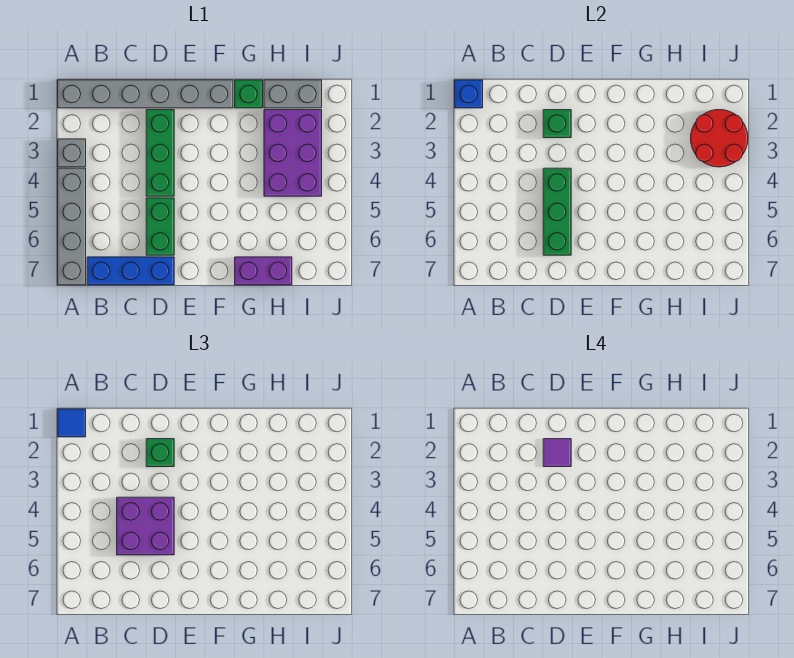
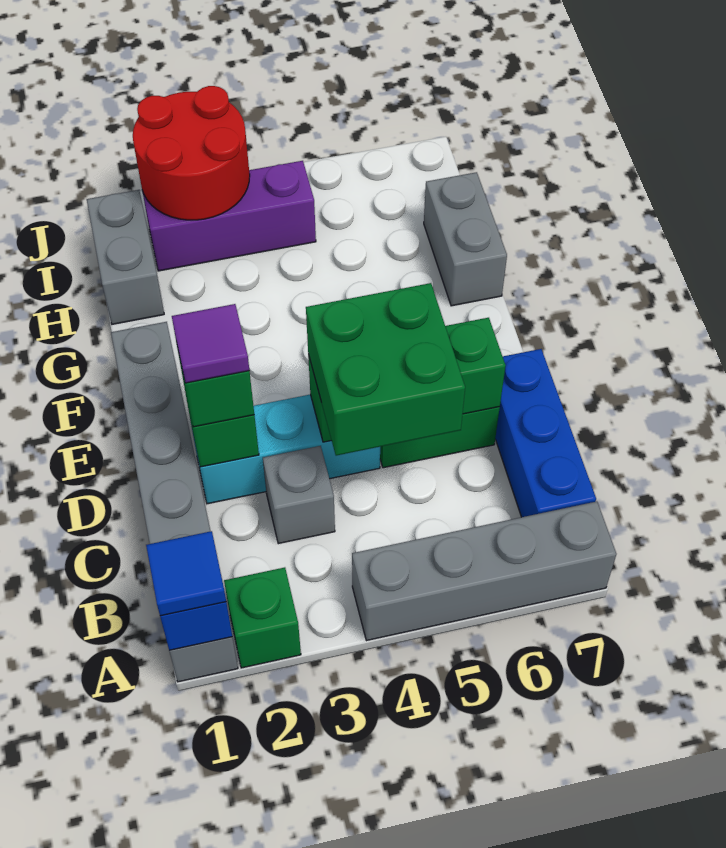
grey 1x1 brick [58,139,86,167] -> grey 1x1 brick moved to [263,446,335,544]
purple 2x2 brick [117,497,174,555] -> green 2x2 brick [306,283,465,456]
green 1x3 brick [146,110,174,196] -> cyan 1x3 brick [192,394,380,504]
green 1x1 brick [235,80,263,108] -> green 1x1 brick moved to [224,567,301,668]
purple 1x2 brick [235,257,292,285] -> grey 1x2 brick [424,172,507,306]
purple 2x3 brick [264,110,322,196] -> purple 1x3 brick [143,161,316,271]

